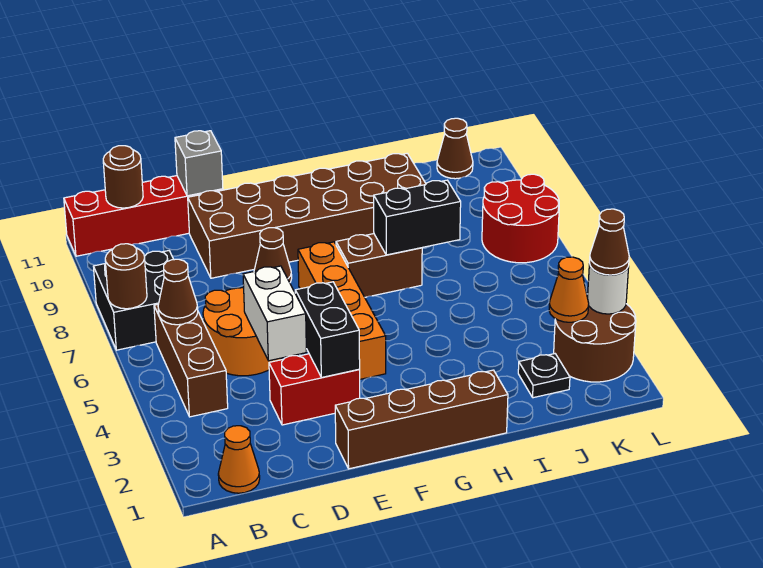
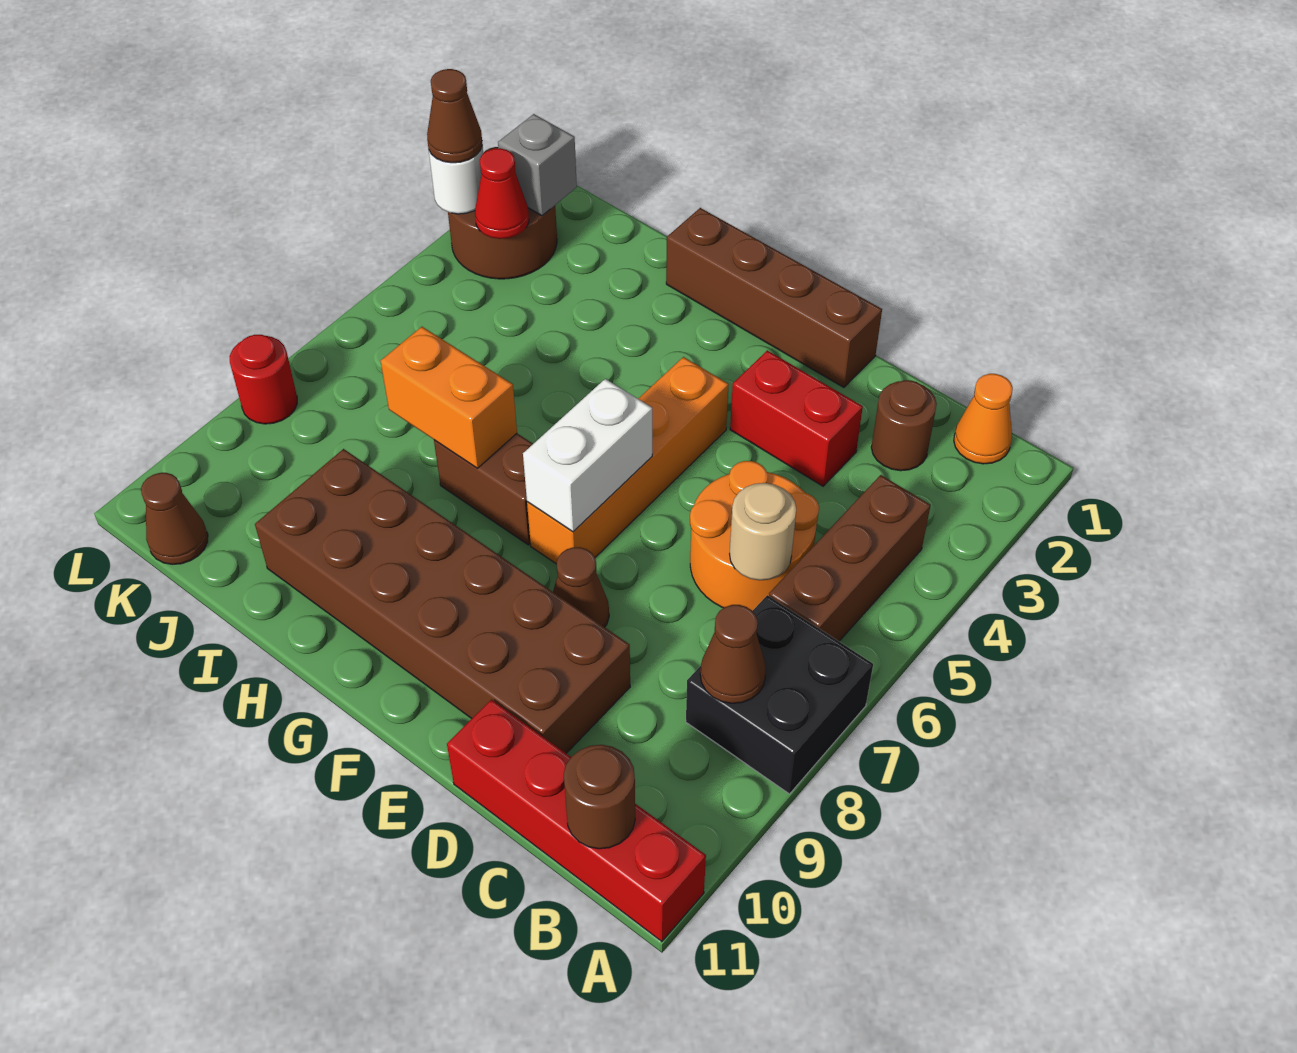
brown 1x1 round brick [105,244,147,309] -> brown 1x1 round brick moved to [871,380,937,471]
brown 1x1 cone [158,259,198,325] -> brown 1x1 cone moved to [700,605,766,703]
none -> tan 1x1 round brick [730,483,796,580]
white 1x2 brick [243,266,306,361] -> white 1x2 brick moved to [523,379,652,532]
grey 1x1 brick [175,131,223,196] -> grey 1x1 brick moved to [498,114,577,216]
black 1x2 brick [295,282,360,377] -> none
black 1x2 brick [374,180,461,255] -> orange 1x2 brick [381,327,517,468]
black 1x1 plate [518,354,570,398] -> none
orange 1x1 cone [549,257,589,322] -> red 1x1 cone [475,148,529,239]
red 2x2 round brick [482,174,559,263] -> red 1x1 round brick [230,335,297,424]

